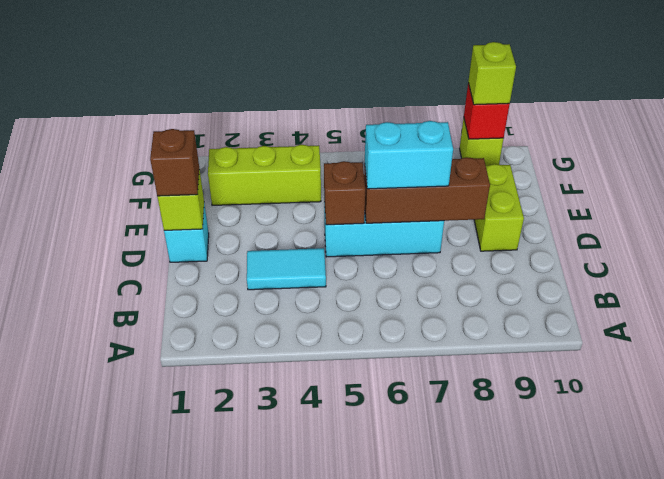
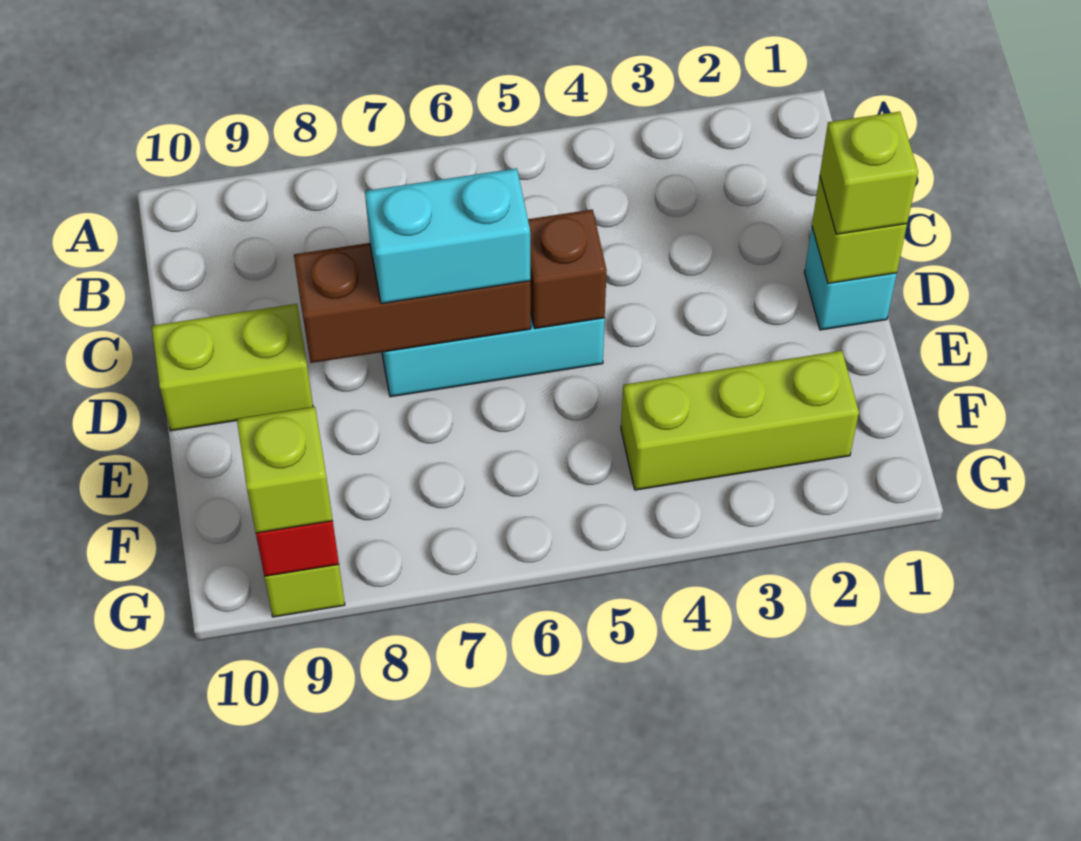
cyan 1x2 tile [247,248,326,290] -> none
brown 1x1 brick [150,129,199,196] -> lime 1x1 brick [820,112,918,234]
lime 1x2 brick [474,164,524,251] -> lime 1x2 brick turned to [152,304,313,431]

